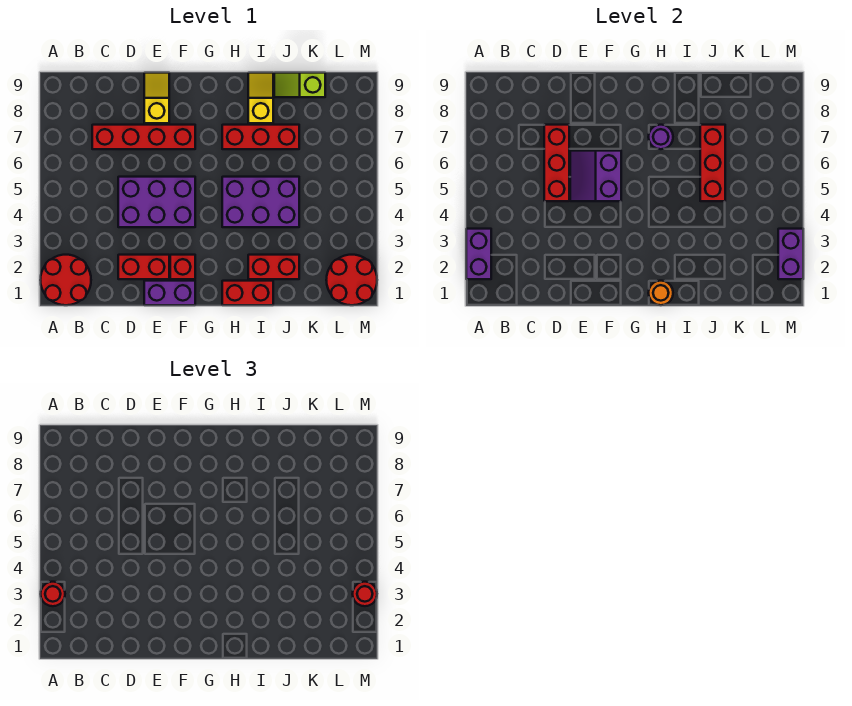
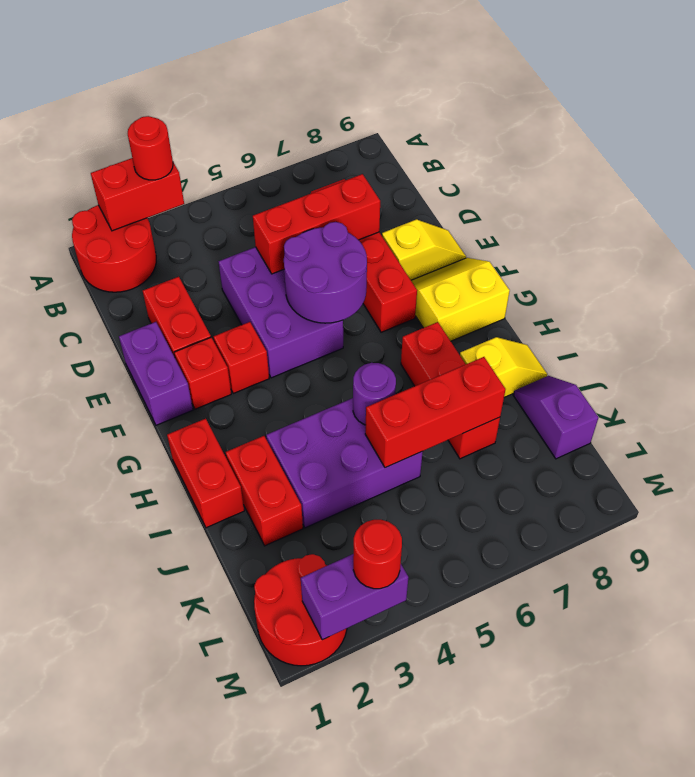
purple 1x2 brick [466,229,491,279] -> red 1x2 brick [91,158,184,231]
purple 2x2 slope [570,151,621,201] -> purple 2x2 round brick [284,222,367,323]
none -> red 1x1 brick [213,322,269,393]
none -> yellow 2x2 slope [411,258,510,341]
orange 1x1 round brick [649,281,673,305] -> none
purple 2x3 brick [222,177,299,227] -> purple 2x3 brick turned to [266,398,423,528]
purple 1x1 round brick [649,125,673,149] -> purple 1x1 round brick moved to [353,363,396,425]
lime 1x2 slope [274,73,325,97] -> purple 1x2 slope [513,376,598,459]

